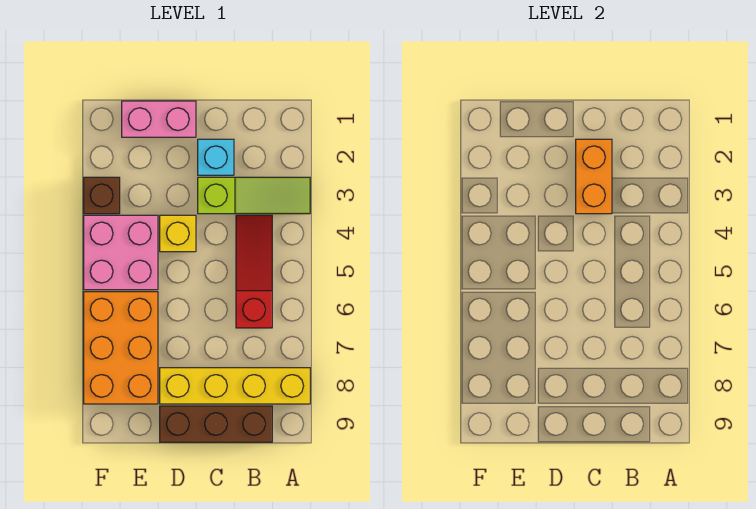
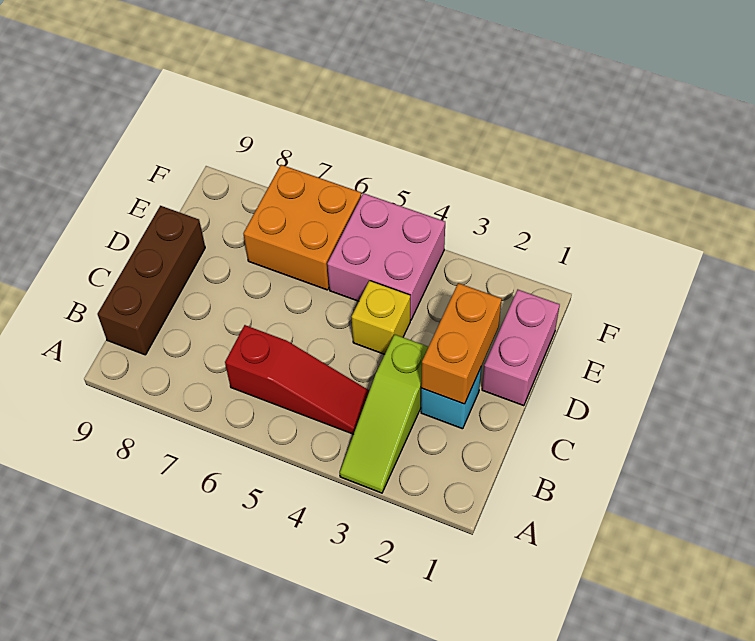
yellow 1x4 brick [160,368,310,404] -> none
orange 1x2 brick [576,139,612,214] -> orange 1x2 brick turned to [421,283,502,404]
orange 2x3 brick [84,292,158,404] -> orange 2x2 brick [243,165,361,290]
brown 1x1 brick [84,177,120,214] -> none

